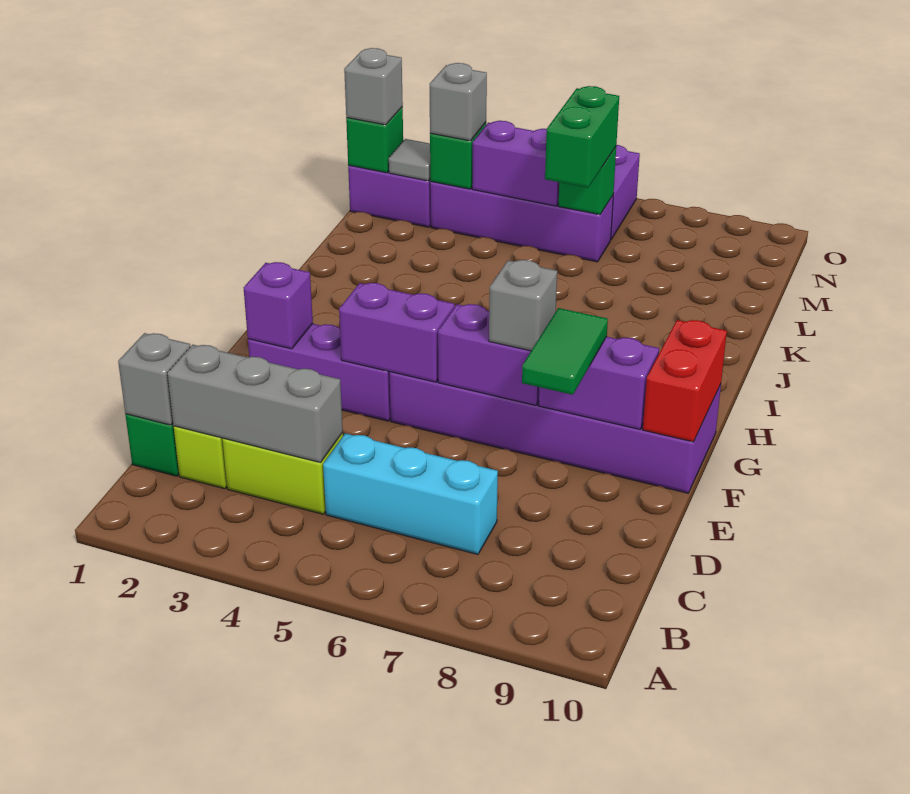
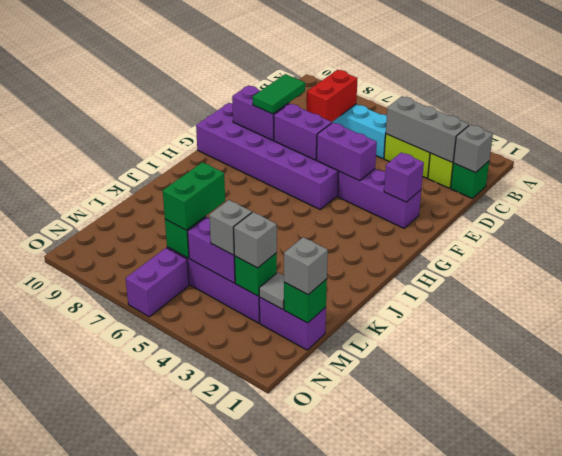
grey 1x1 brick [489,260,557,351] -> grey 1x1 brick moved to [209,200,252,255]
red 1x2 brick [643,320,727,442] -> red 1x2 brick moved to [307,70,357,122]

